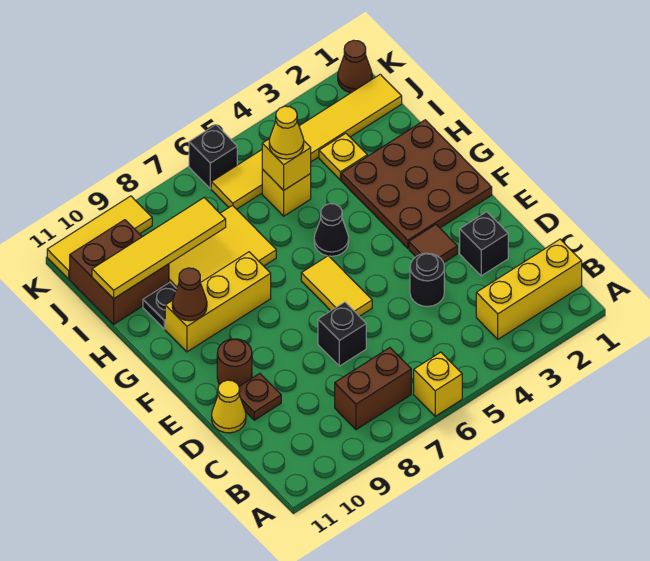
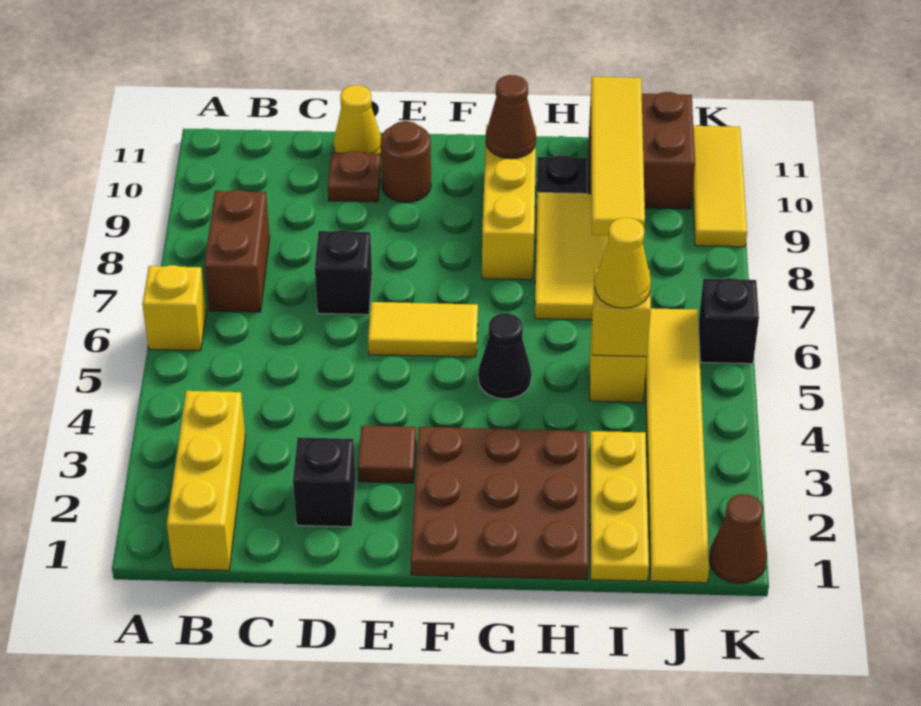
black 1x1 round brick [410,253,444,307] -> none
yellow 1x1 plate [319,133,367,180] -> yellow 1x3 plate [590,431,649,581]

